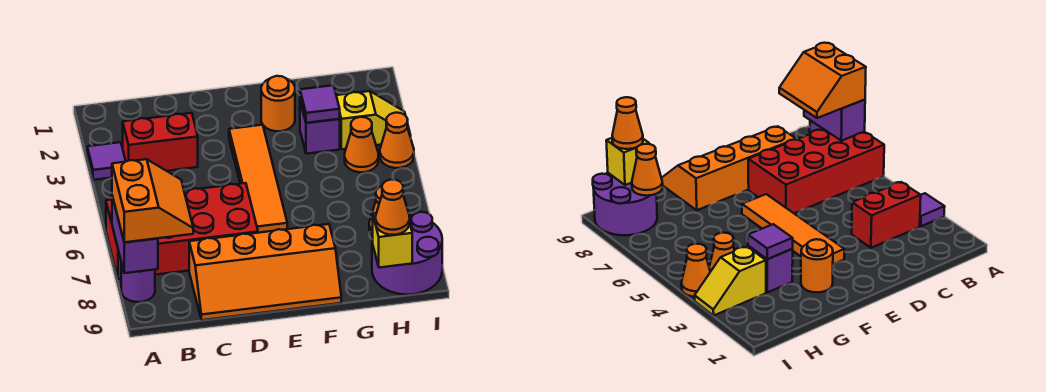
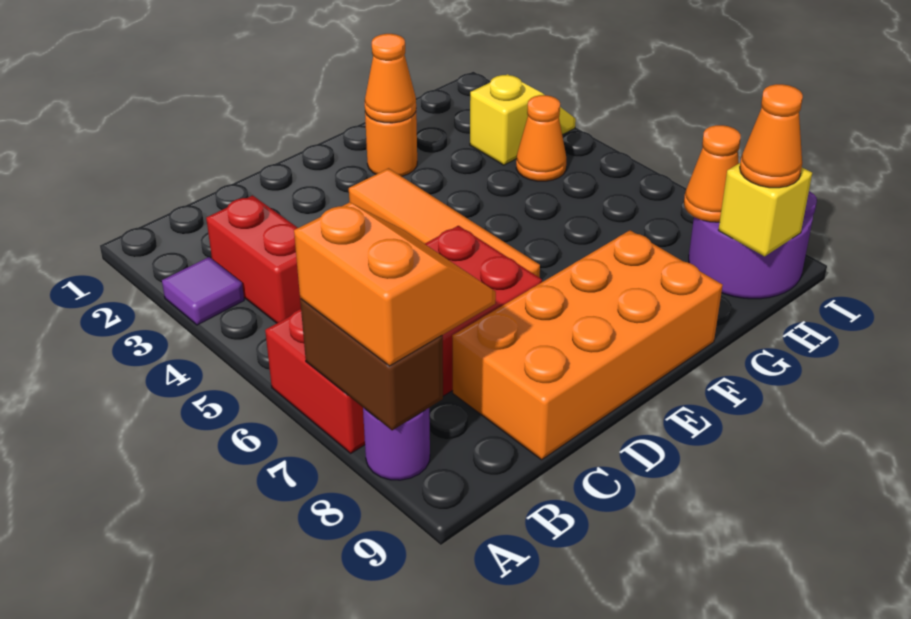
purple 1x2 brick [112,196,158,273] -> brown 1x2 brick [300,299,443,430]
red 1x2 brick [123,113,198,171] -> red 1x2 brick turned to [206,195,301,323]
orange 2x4 slope [189,224,341,320] -> orange 2x4 brick [452,230,723,460]
purple 1x1 brick [300,102,340,154] -> none
purple 1x1 tile [300,85,340,123] -> none
orange 1x1 cone [380,113,414,168] -> orange 1x1 cone moved to [365,34,416,123]

